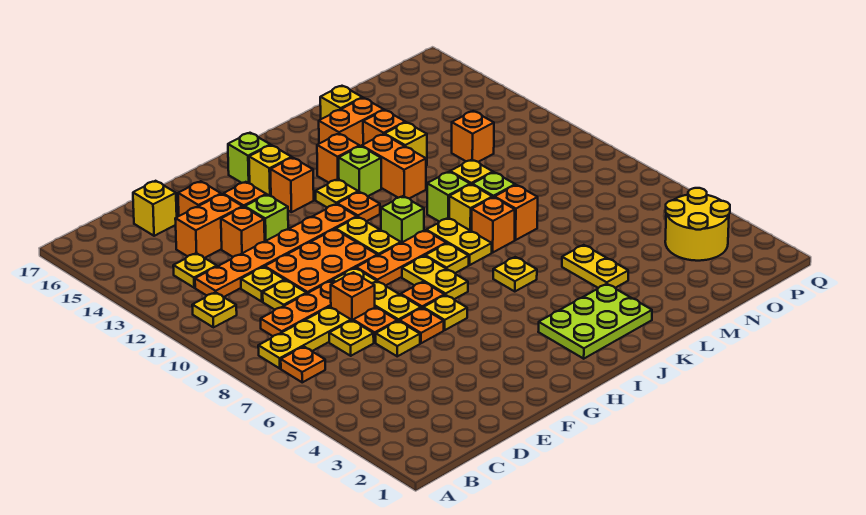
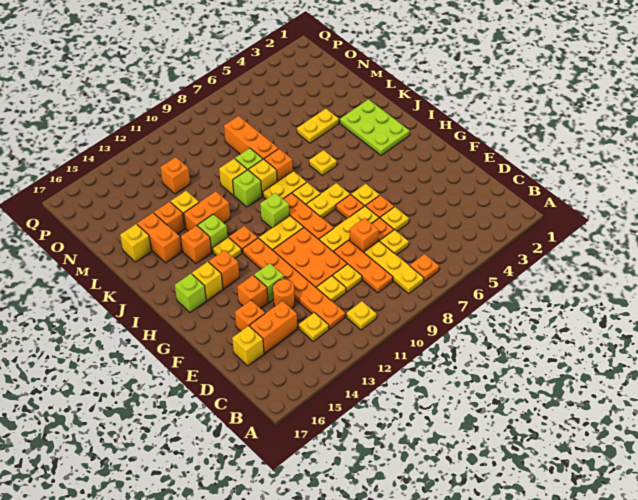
orange 1x2 brick [175,194,243,258] -> orange 1x2 brick turned to [250,301,297,353]
orange 1x1 brick [221,207,265,257] -> orange 1x1 round brick [273,279,295,309]
orange 1x1 brick [495,185,538,240] -> orange 1x3 brick [224,116,278,159]
yellow 2x2 round brick [665,188,730,261] -> none

